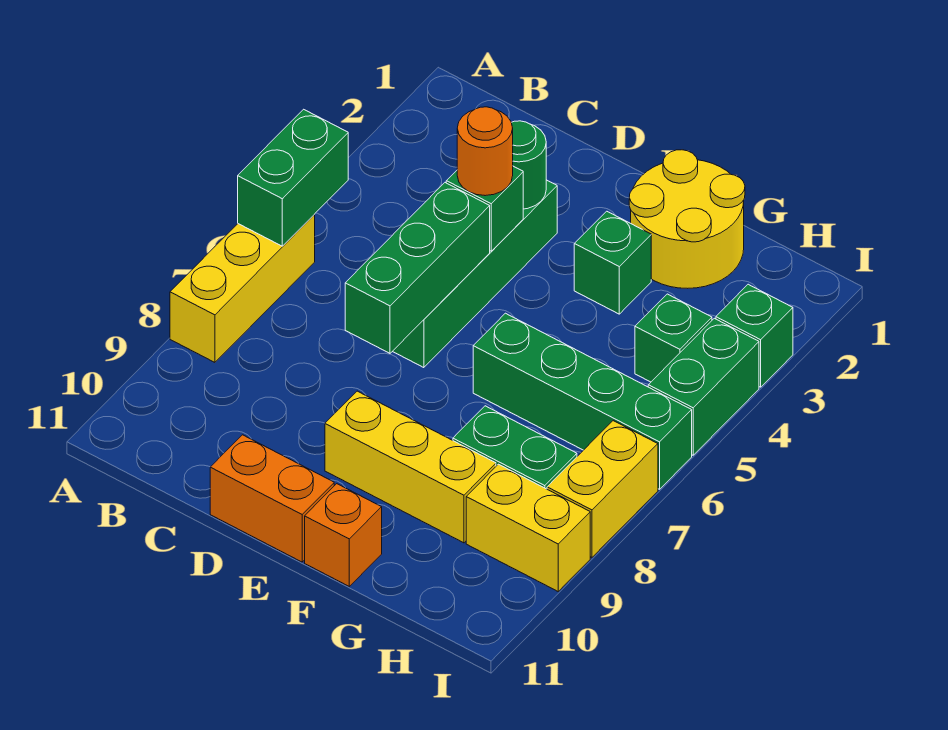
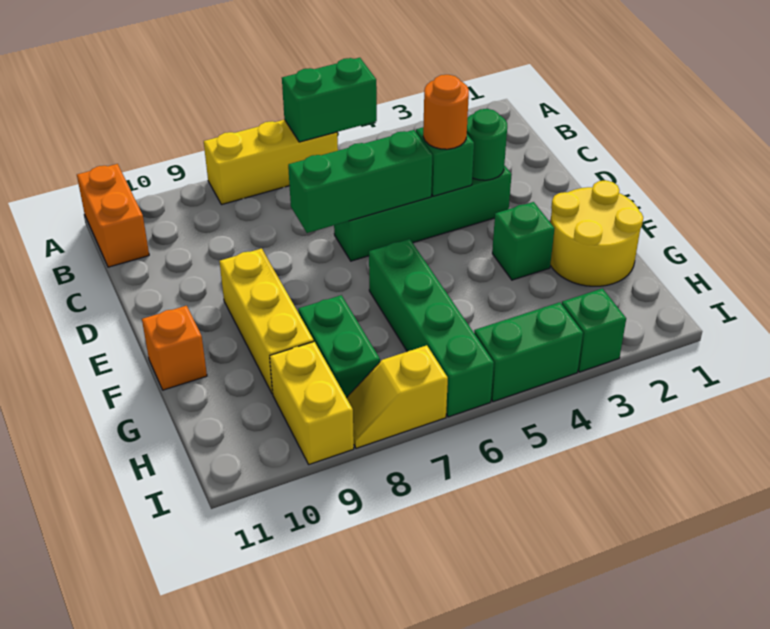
orange 1x2 brick [210,435,334,562] -> orange 1x2 brick moved to [77,164,149,267]
green 1x1 brick [635,294,712,382] -> none
yellow 1x2 brick [547,421,658,557] -> yellow 1x2 slope [347,345,448,448]

